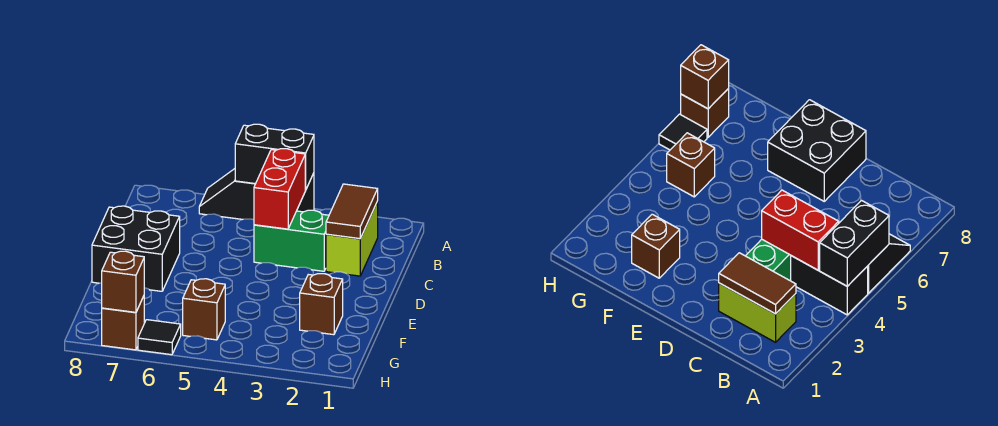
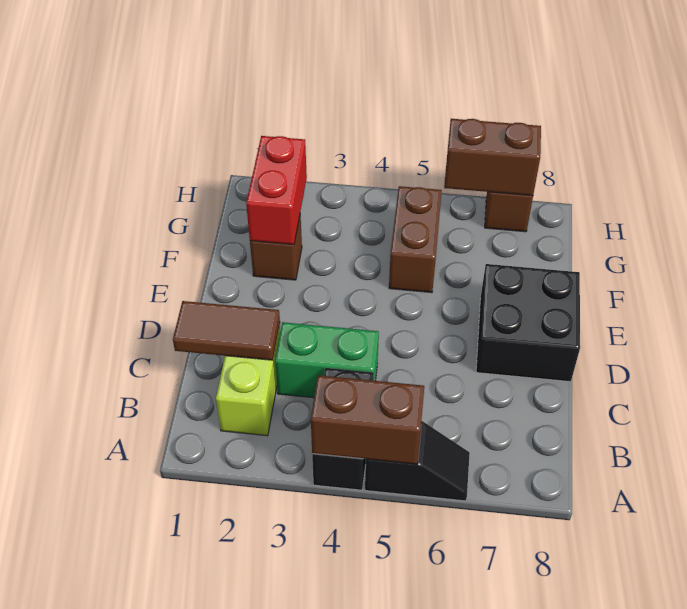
black 1x2 brick [235,124,314,190] -> brown 1x2 brick [311,375,424,464]
brown 1x2 tile [326,184,378,239] -> brown 1x2 tile turned to [173,301,280,360]
red 1x2 brick [254,149,305,229] -> red 1x2 brick moved to [246,136,307,245]
brown 1x1 brick [183,279,225,340] -> brown 1x2 brick [389,186,442,293]
black 1x1 tile [138,320,181,355] -> none
brown 1x1 brick [102,251,144,312] -> brown 1x2 brick [444,119,541,196]

